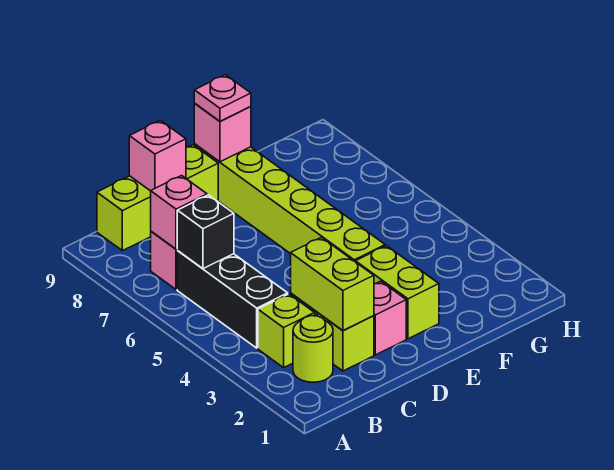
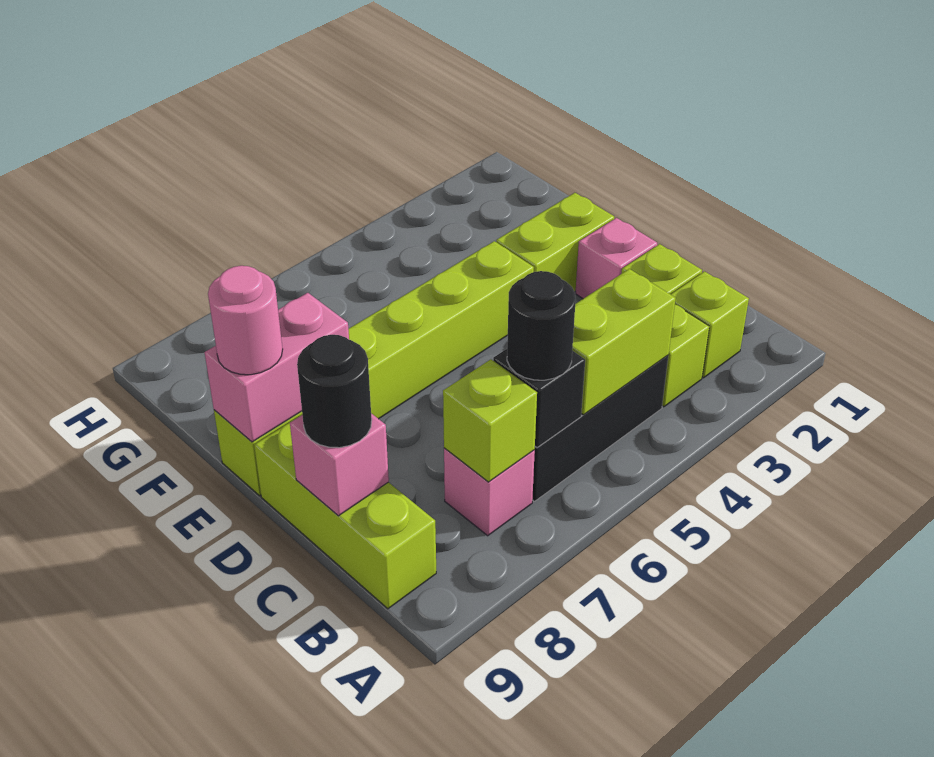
lime 1x1 round brick [293,316,333,382] -> lime 1x1 brick [671,271,749,378]
none -> black 1x1 round brick [507,271,576,380]
pink 1x1 brick [151,176,207,249] -> lime 1x1 brick [443,359,537,482]
lime 1x2 brick [291,237,374,330] -> lime 1x2 brick moved to [572,269,676,415]
none -> black 1x1 round brick [297,335,372,448]
pink 1x1 brick [194,104,251,162] -> pink 1x2 brick [204,293,349,442]
pink 1x1 plate [194,75,251,121] -> pink 1x1 round brick [208,266,283,375]

